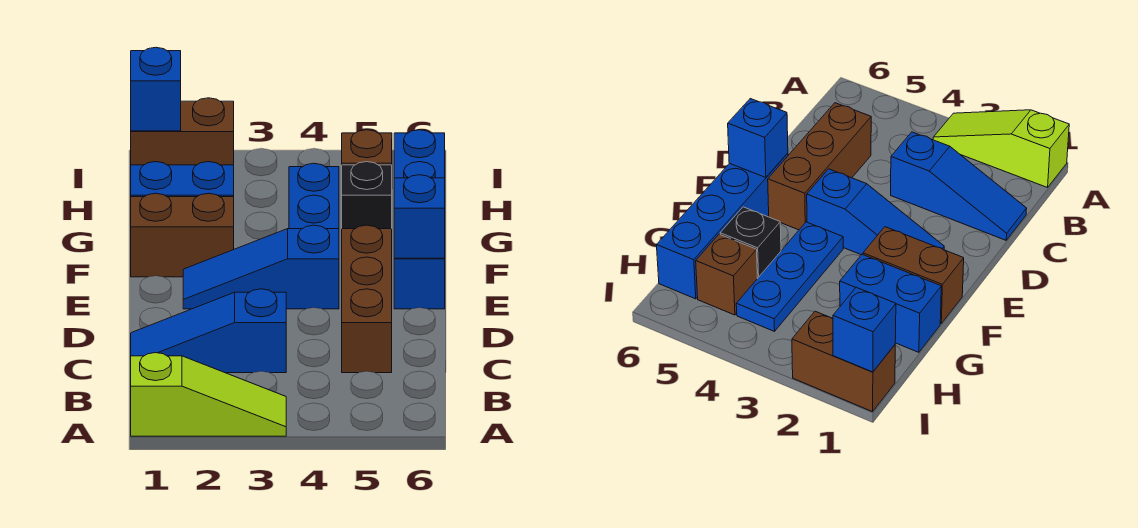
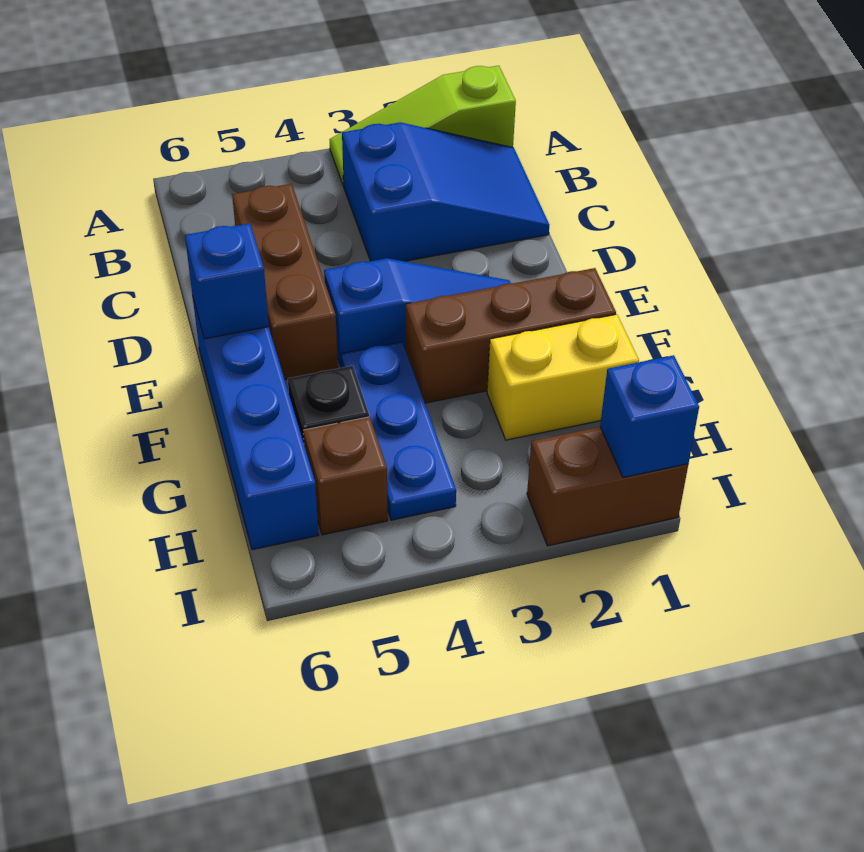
blue 1x3 slope [131,289,286,373] -> blue 2x3 slope [342,122,549,261]
brown 1x2 brick [131,193,234,277] -> brown 1x3 brick [406,268,616,403]
blue 1x2 brick [131,162,234,197] -> yellow 1x2 brick [487,314,639,440]

